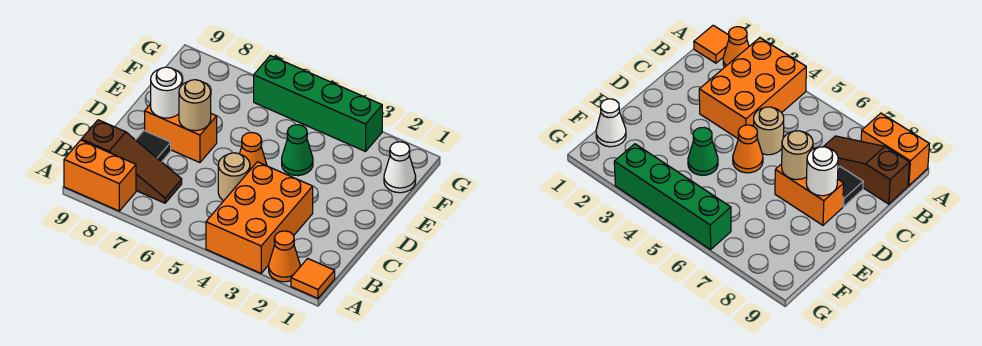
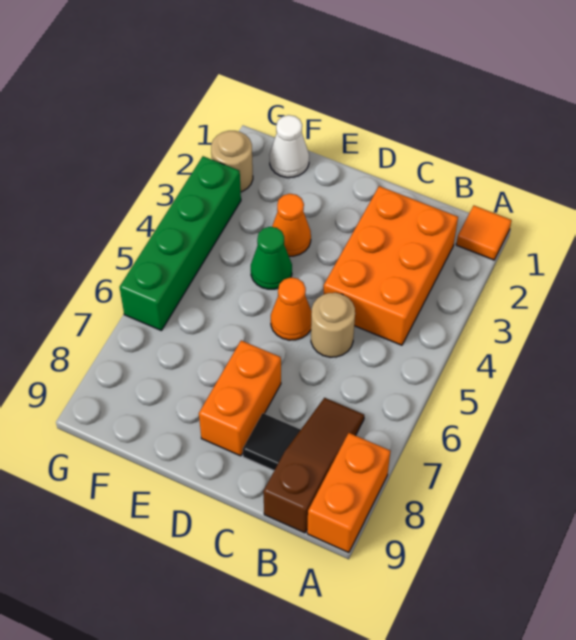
orange 1x1 cone [269,231,300,282] -> orange 1x1 cone moved to [272,194,311,256]
orange 2x3 brick [206,162,313,273] -> orange 2x3 brick turned to [323,186,458,345]
tan 1x1 round brick [179,80,211,131] -> tan 1x1 round brick moved to [211,131,253,192]
white 1x1 round brick [151,67,182,118] -> none

